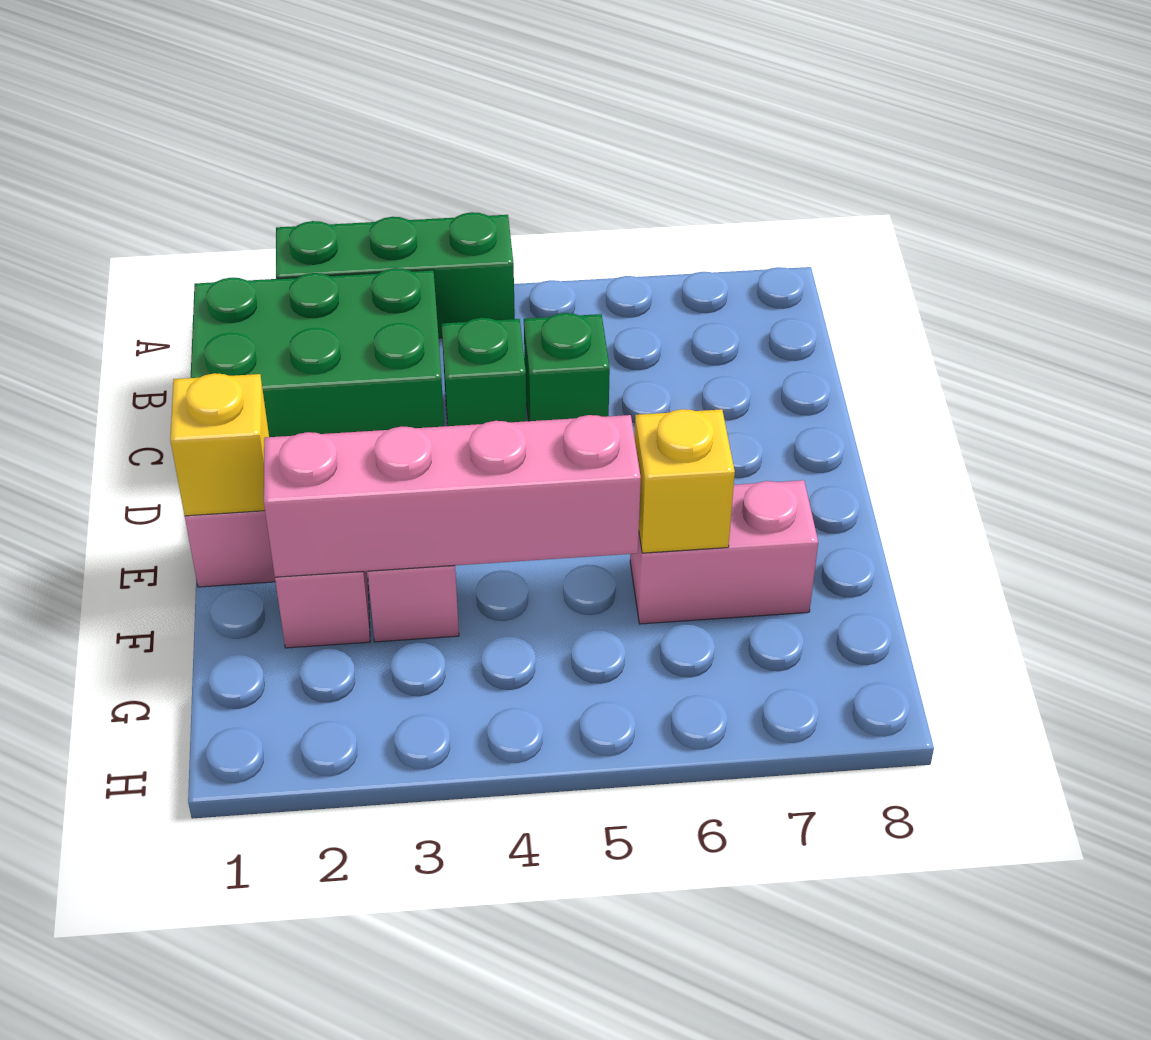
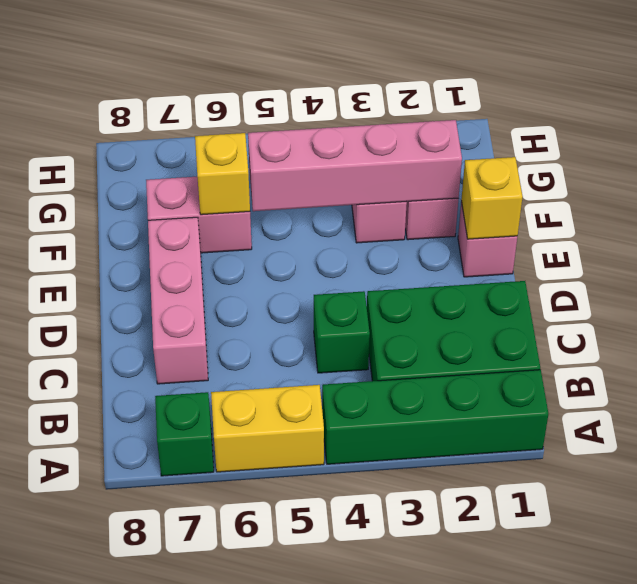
green 1x3 brick [276,212,515,338] -> green 1x4 brick [322,370,548,464]
none -> yellow 1x2 brick [211,385,324,472]
green 1x1 brick [524,313,610,421] -> green 1x1 brick moved to [155,392,214,476]
none -> pink 1x3 brick [148,217,208,384]

